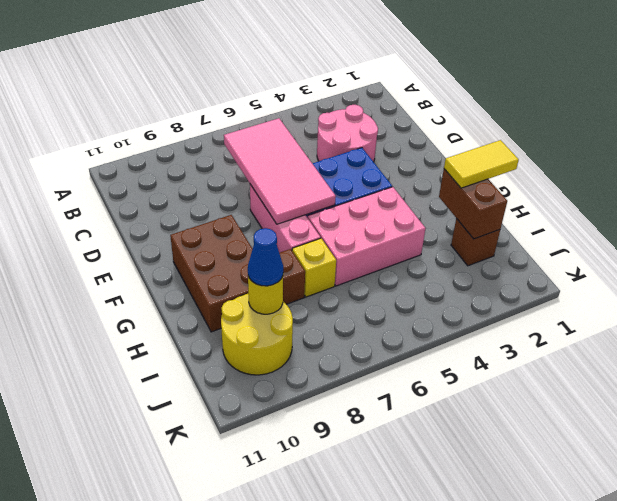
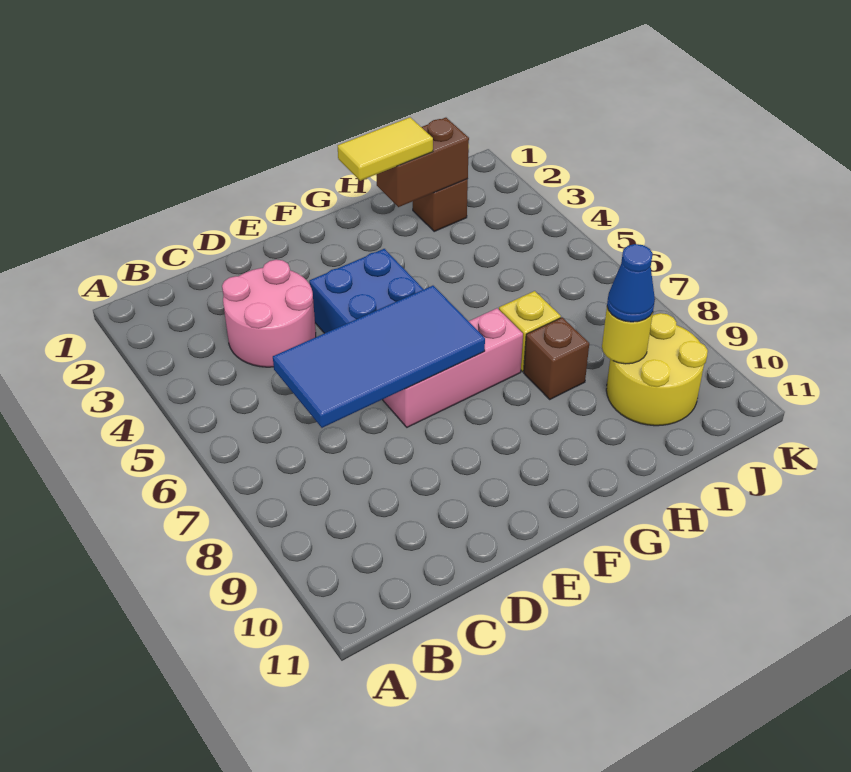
pink 2x4 tile [224,118,336,224] -> blue 2x4 tile [273,286,485,428]
brown 2x3 brick [170,215,253,332] -> none
pink 2x3 brick [308,187,426,286] -> none
yellow 1x2 tile [444,140,519,188] -> yellow 1x2 tile turned to [338,117,433,181]

